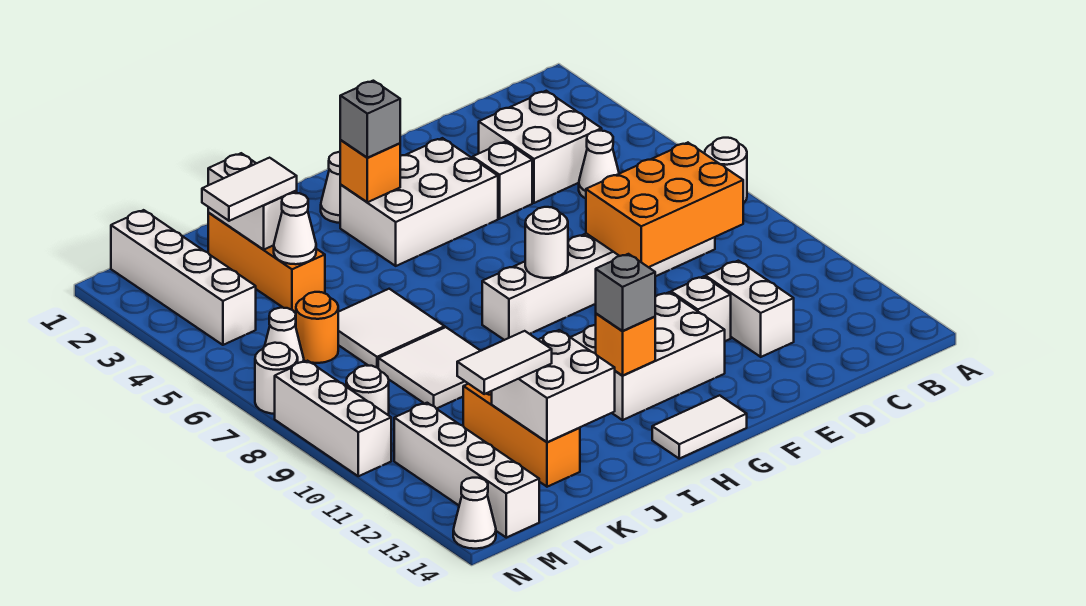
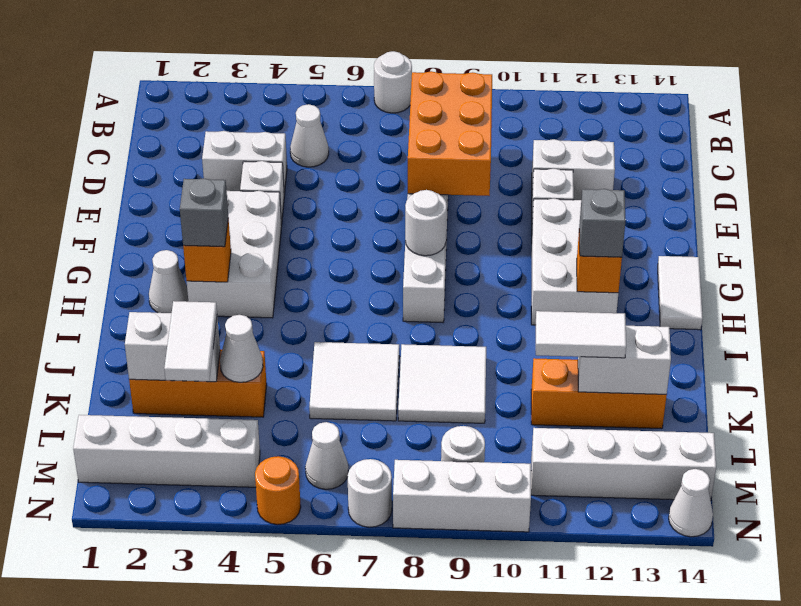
white 2x2 brick [479,91,602,203] -> white 1x2 brick [202,131,287,195]
white 2x2 brick [492,330,615,442] -> white 1x2 brick [578,326,671,394]
white 1x2 tile [457,331,552,394] -> white 1x2 tile turned to [536,311,626,358]
orange 1x1 round brick [296,292,338,363] -> orange 1x1 round brick moved to [255,456,301,525]

